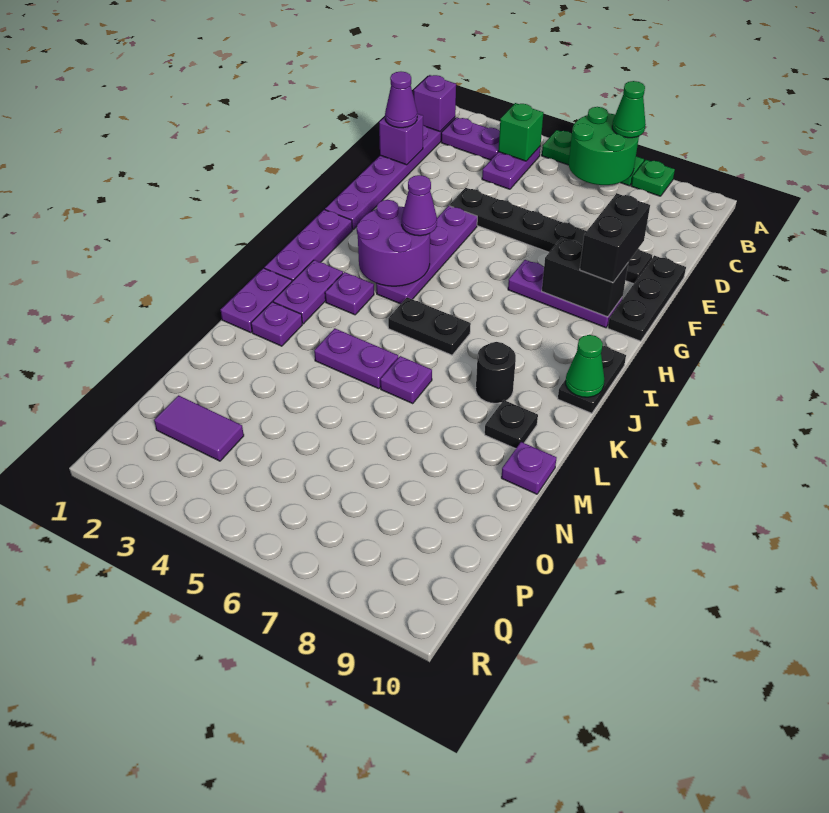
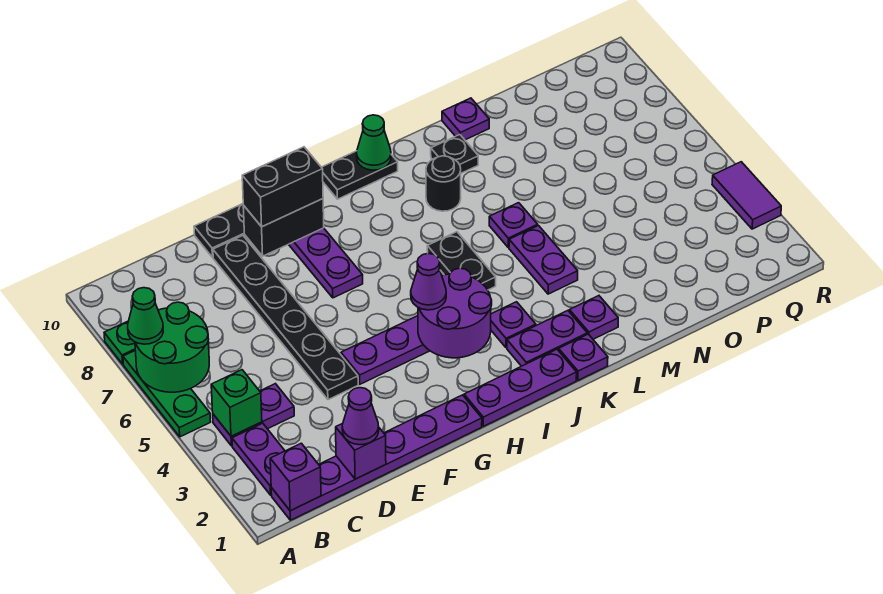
black 1x2 brick [542,238,628,317] -> black 1x2 brick turned to [243,199,324,256]
purple 1x2 plate [221,268,292,333] -> purple 1x1 plate [559,334,608,380]
purple 1x2 tile [154,395,244,461] -> purple 1x2 tile moved to [712,162,781,229]

